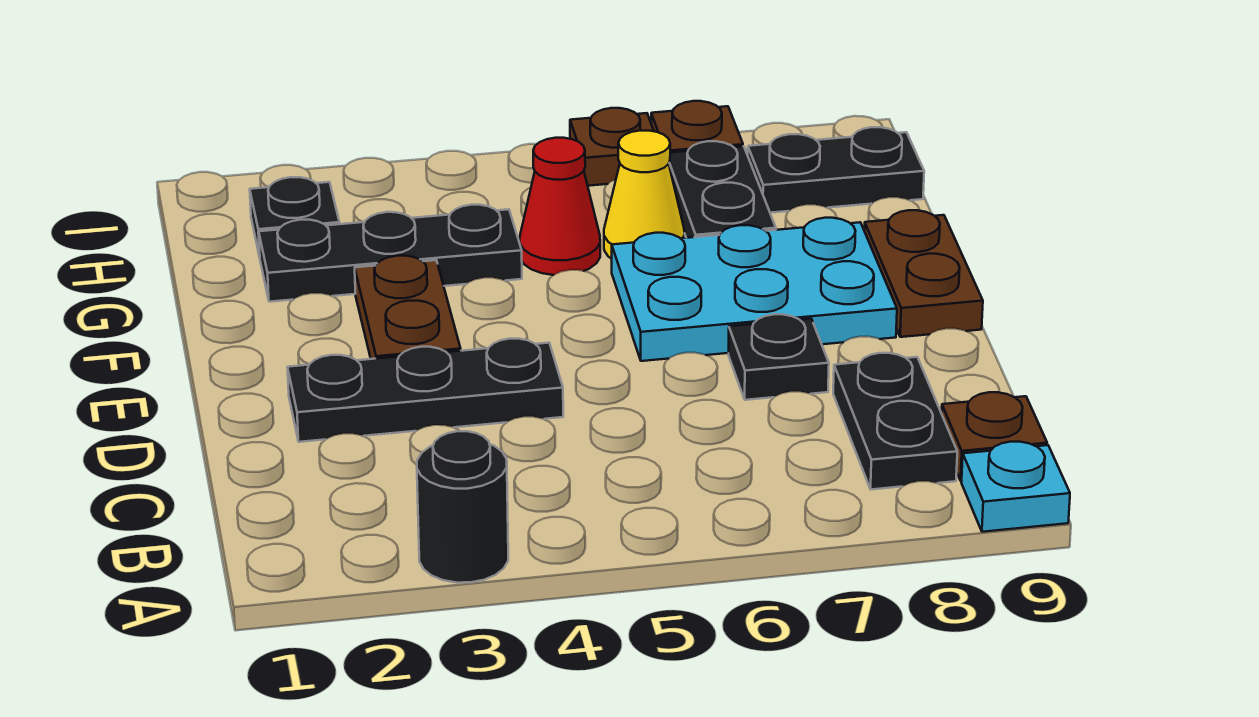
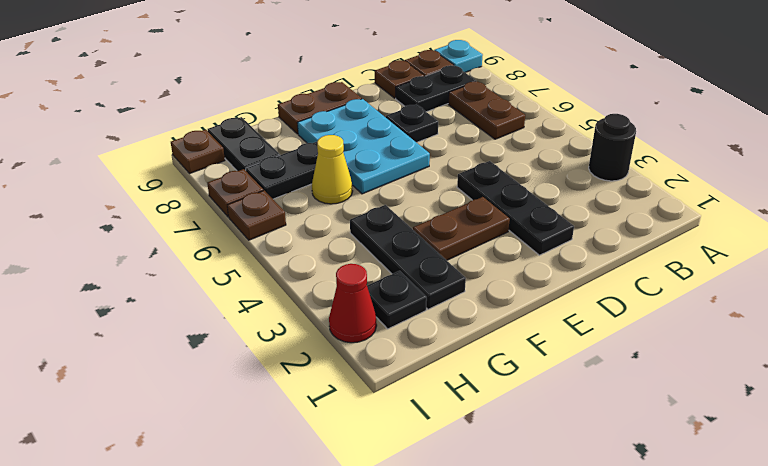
none -> brown 1x2 plate [448,82,525,139]
none -> brown 1x1 plate [375,60,424,98]
red 1x1 cone [520,138,600,275] -> red 1x1 cone moved to [329,264,377,343]
none -> brown 1x1 plate [171,130,225,174]

